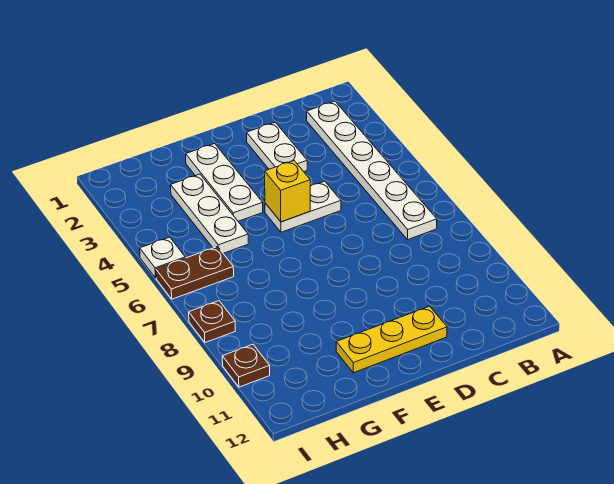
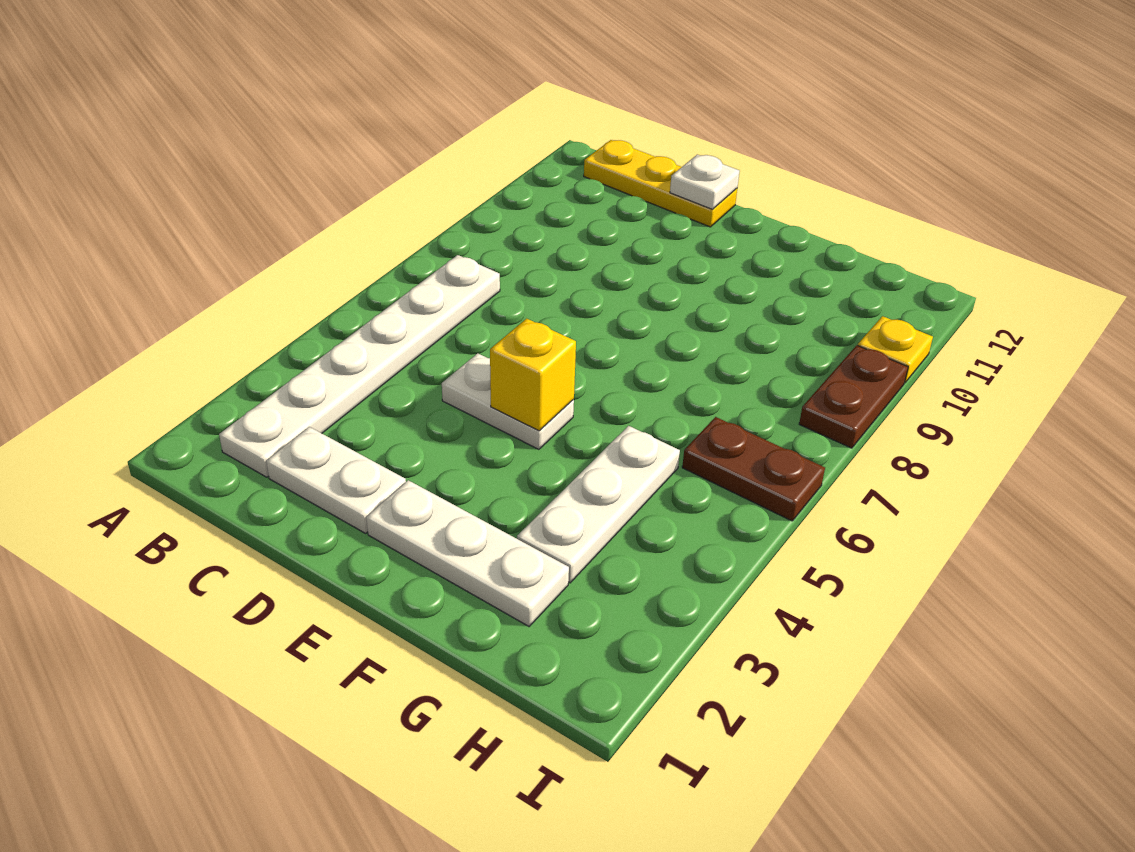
white 1x2 plate [247,122,307,172] -> white 1x2 plate turned to [266,427,406,533]
yellow 1x3 plate [336,306,447,373] -> yellow 1x3 plate moved to [584,140,737,227]
white 1x3 plate [186,144,263,221] -> white 1x3 plate turned to [366,480,569,626]
white 1x1 plate [140,237,185,278] -> white 1x1 plate moved to [670,155,740,209]
brown 1x1 plate [189,301,235,343] -> brown 1x2 plate [799,345,908,448]
brown 1x1 plate [222,344,270,387] -> yellow 1x1 plate [858,316,933,383]

